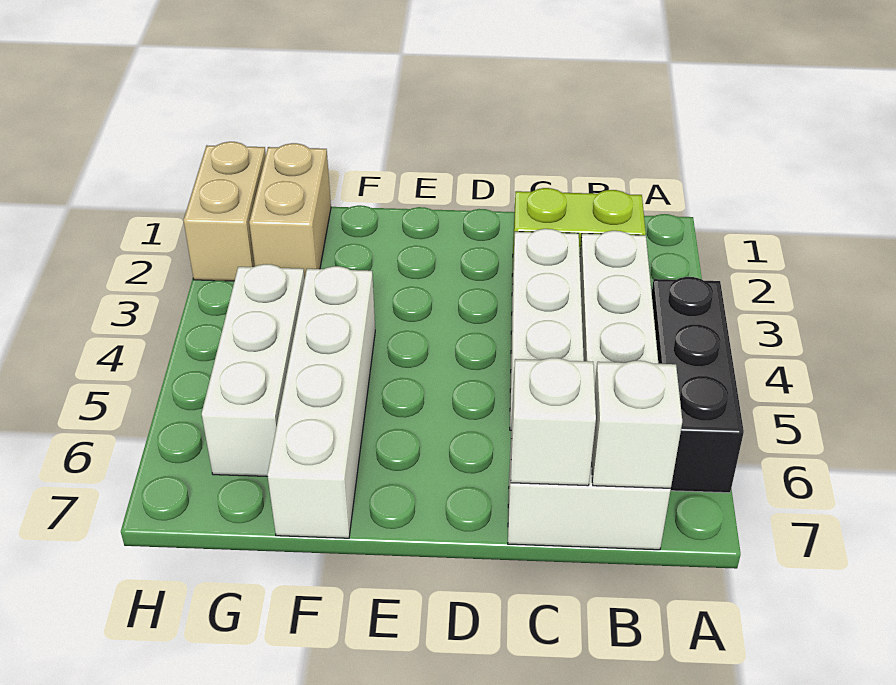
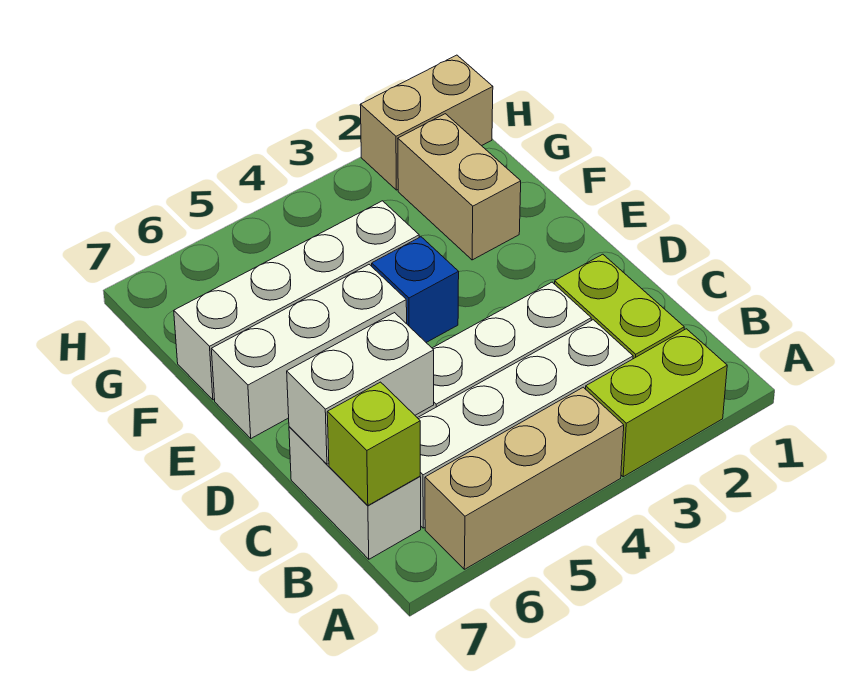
none -> lime 1x2 brick [586,329,727,477]
black 1x3 brick [652,277,744,493] -> tan 1x3 brick [425,387,624,569]
white 1x1 brick [592,361,682,488] -> lime 1x1 brick [327,382,420,505]
white 1x1 brick [511,358,596,486] -> white 1x2 brick [287,313,434,464]
none -> blue 1x1 brick [372,237,459,342]
tan 1x2 brick [249,143,331,279] -> tan 1x2 brick turned to [398,114,521,260]
white 1x3 brick [202,264,305,477] -> white 1x3 brick moved to [211,265,407,438]

